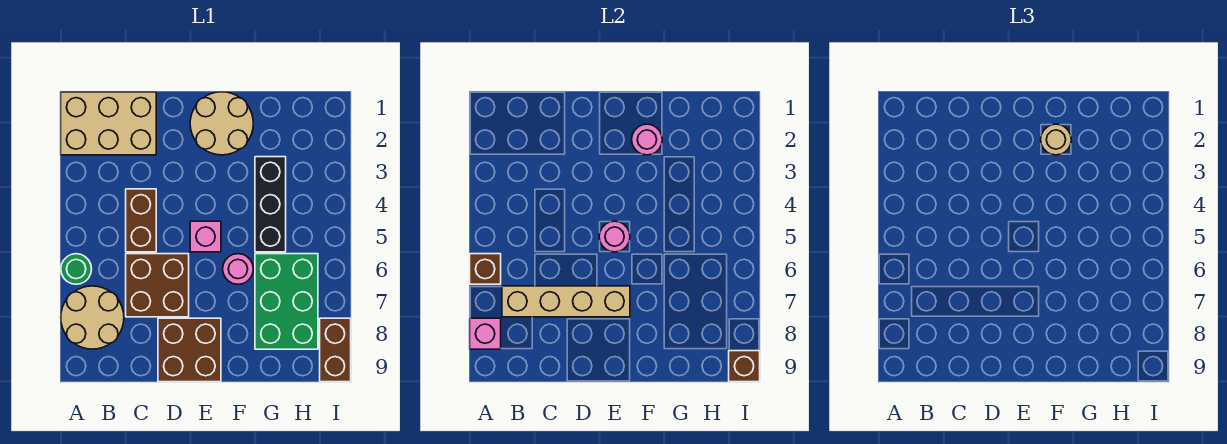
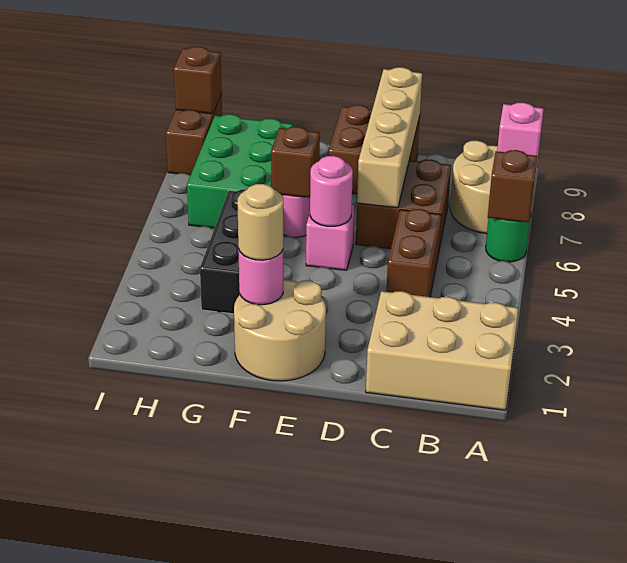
tan 1x4 brick [502,286,630,317] -> tan 1x4 brick turned to [357,67,422,208]
none -> brown 1x1 brick [271,127,320,198]

